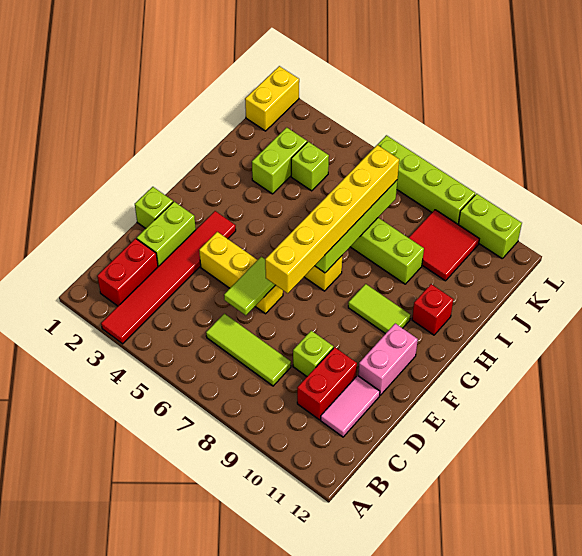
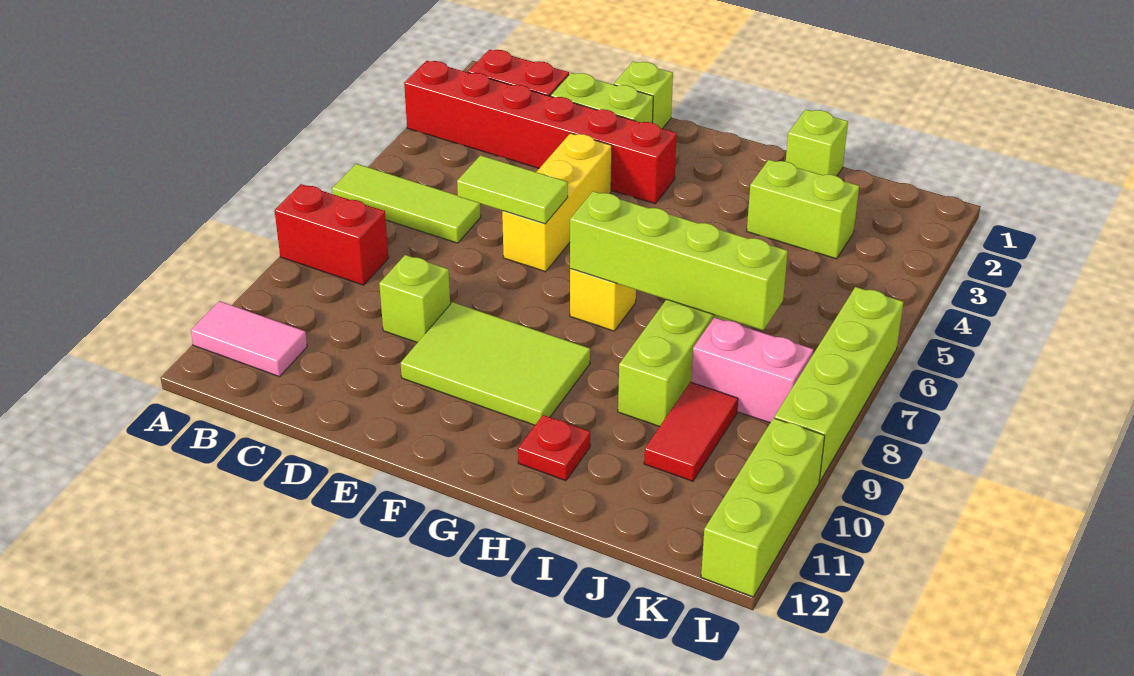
red 1x6 tile [101,211,236,344] -> red 1x6 brick [404,61,677,204]
lime 1x3 tile [206,314,291,386] -> lime 1x3 tile turned to [332,164,481,243]
red 1x2 brick [297,347,357,420] -> red 1x2 brick moved to [275,184,389,285]
pink 1x2 tile [321,376,380,437] -> pink 1x2 tile moved to [191,301,307,377]
yellow 1x6 brick [265,145,399,293] -> none
pink 1x2 brick [358,323,418,395] -> pink 1x2 brick moved to [691,317,813,423]
lime 1x2 tile [348,284,411,334] -> lime 2x3 tile [401,302,590,425]
red 1x1 brick [412,284,453,335] -> red 1x1 plate [518,415,590,481]
lime 1x1 brick [291,142,329,191] -> lime 1x1 brick moved to [786,109,848,176]
red 2x2 tile [409,210,479,281] -> red 1x2 tile [644,382,738,481]
yellow 1x2 brick [245,66,299,131] -> none
lime 1x2 brick [458,194,522,258] -> lime 1x3 brick [701,418,825,597]

